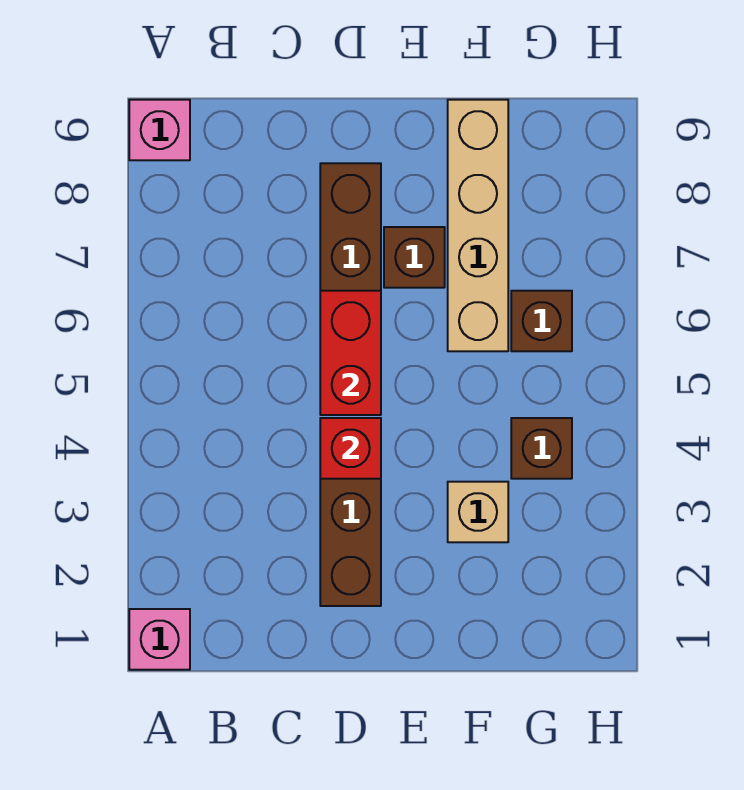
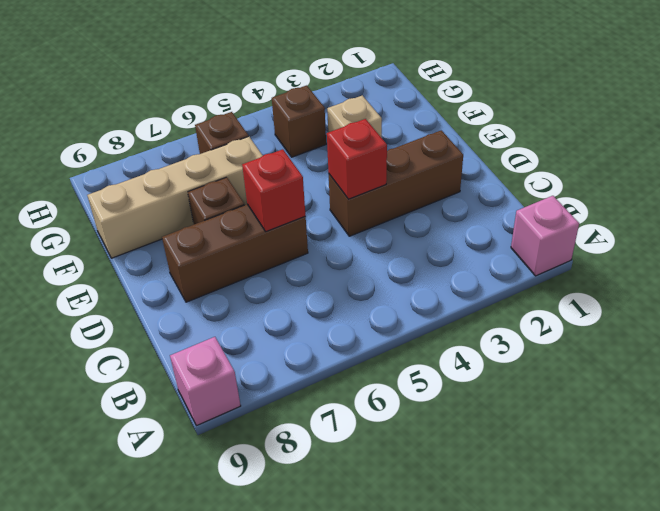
red 1x2 brick [320,291,381,415] -> red 1x1 brick [242,149,306,231]

